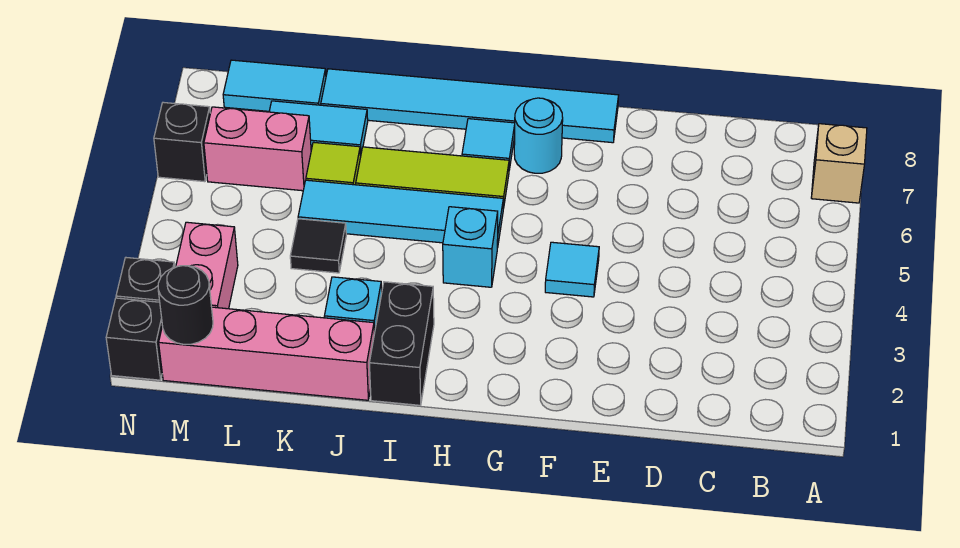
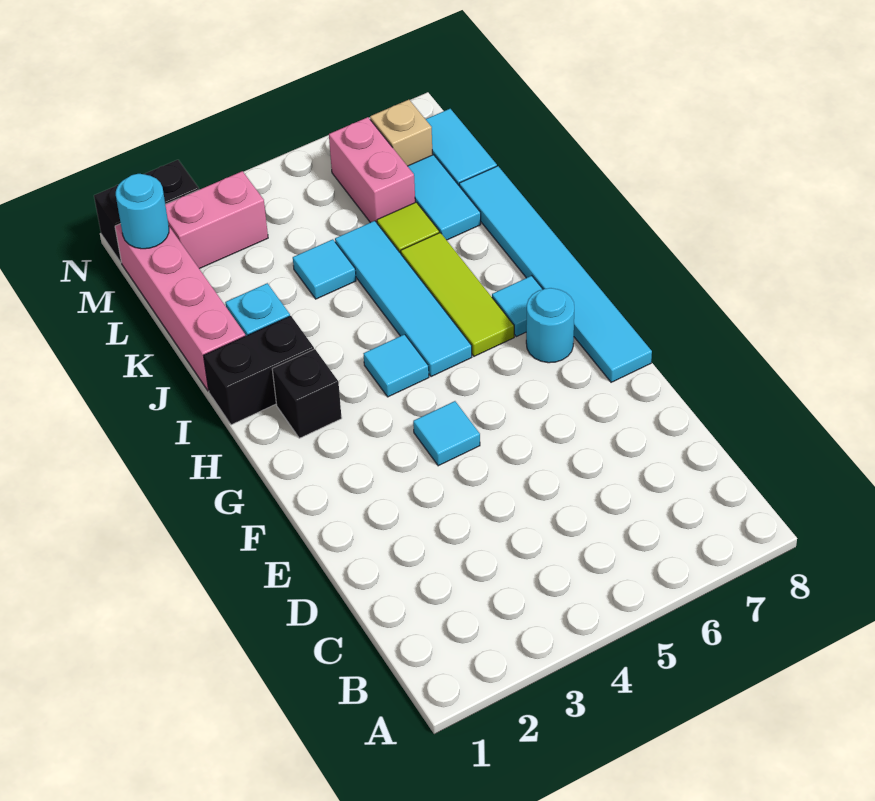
tan 1x1 brick [811,124,867,203] -> tan 1x1 brick moved to [370,100,433,166]
cyan 1x1 brick [443,207,498,287] -> cyan 1x1 tile [364,334,429,397]
black 1x1 tile [290,219,346,273] -> cyan 1x1 tile [293,239,356,299]
black 1x1 round brick [158,266,213,344] -> cyan 1x1 round brick [116,174,169,249]
black 1x1 brick [154,102,210,182] -> black 1x1 brick moved to [272,349,342,438]

